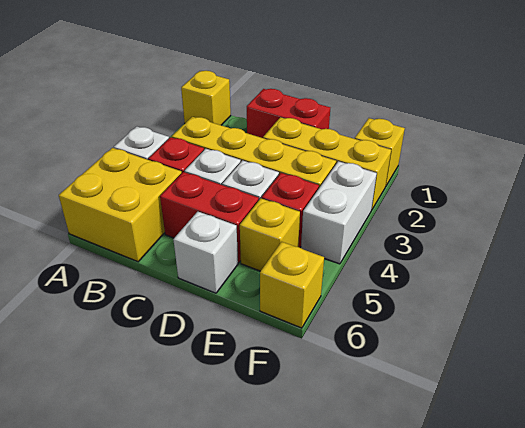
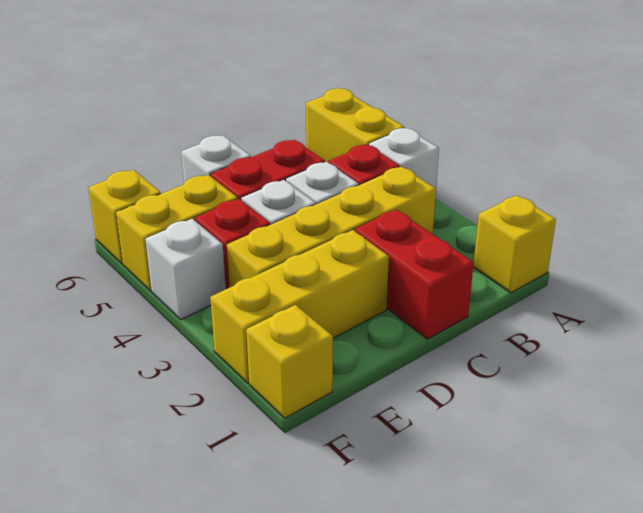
yellow 2x2 brick [59,148,182,262] -> yellow 1x2 brick [306,88,404,162]
red 1x2 brick [247,89,330,138] -> red 1x2 brick turned to [355,210,474,339]
yellow 1x1 brick [240,198,300,271] -> yellow 1x2 brick [116,175,238,291]
white 1x2 brick [301,161,377,264] -> white 1x1 brick [145,219,226,319]

